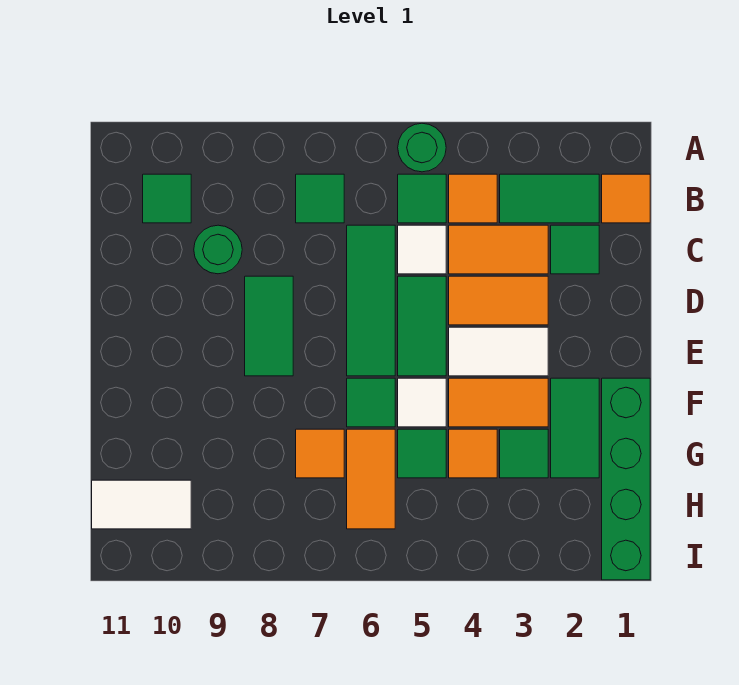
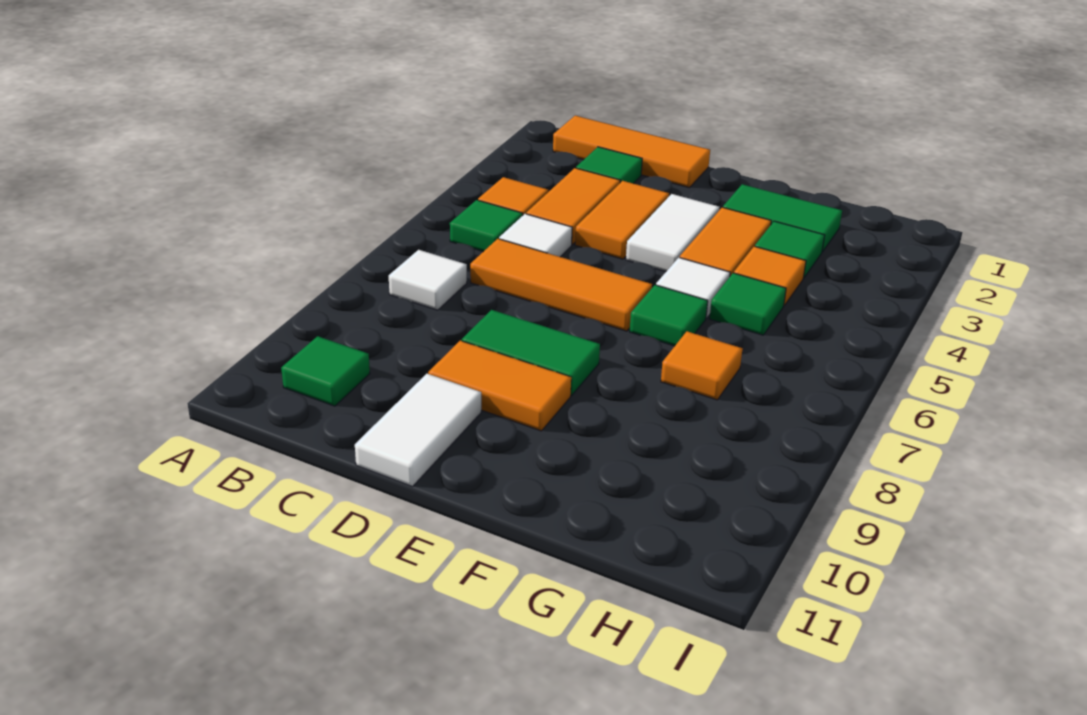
green 1x1 round brick [398,123,446,172] -> none
orange 1x1 tile [602,174,650,223] -> orange 1x3 tile [553,116,710,188]
green 1x2 tile [500,174,599,223] -> none
green 1x1 tile [296,174,344,223] -> white 1x1 tile [389,250,467,310]
green 1x3 tile [347,225,395,376] -> orange 1x3 tile [470,239,652,331]
green 1x1 round brick [194,225,242,274] -> none
green 1x2 tile [398,276,446,376] -> none
green 1x4 brick [602,378,650,580] -> none
orange 1x2 tile [347,429,395,529] -> orange 1x2 tile moved to [428,341,571,431]
white 1x2 tile [92,480,191,529] -> white 1x2 tile moved to [355,374,481,487]

